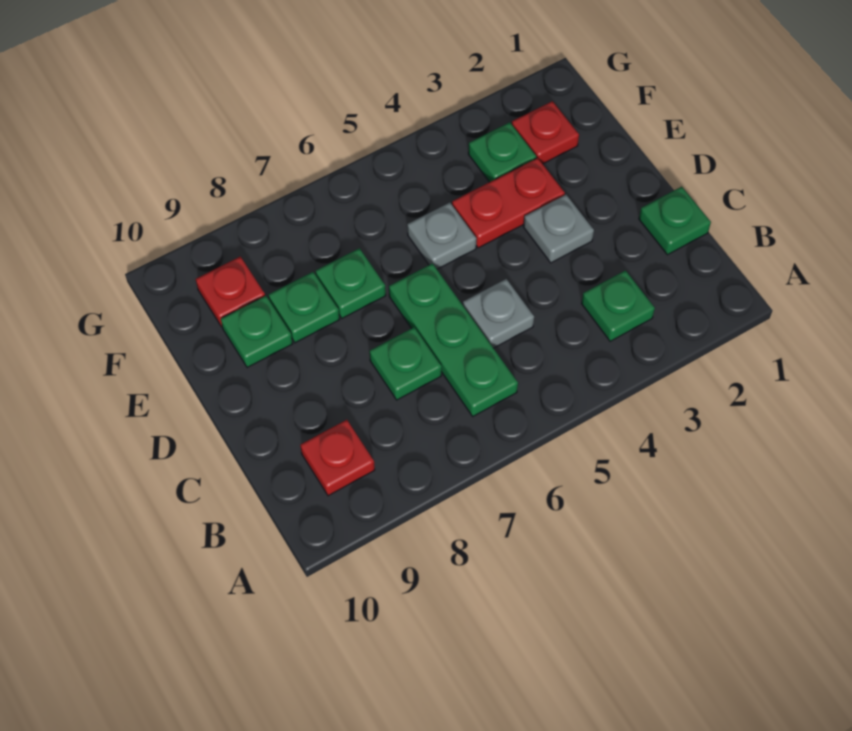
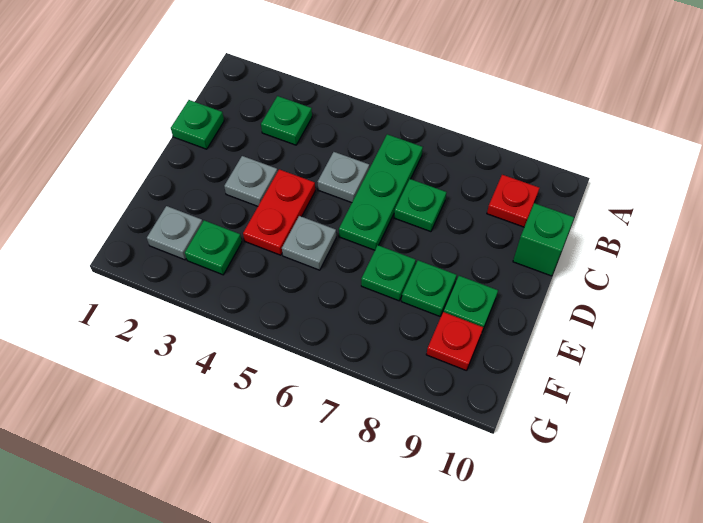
none -> green 1x1 brick [513,203,574,276]
red 1x2 plate [452,158,565,248] -> red 1x2 plate turned to [243,169,315,255]
red 1x1 plate [512,101,579,164] -> grey 1x1 plate [147,206,203,260]

